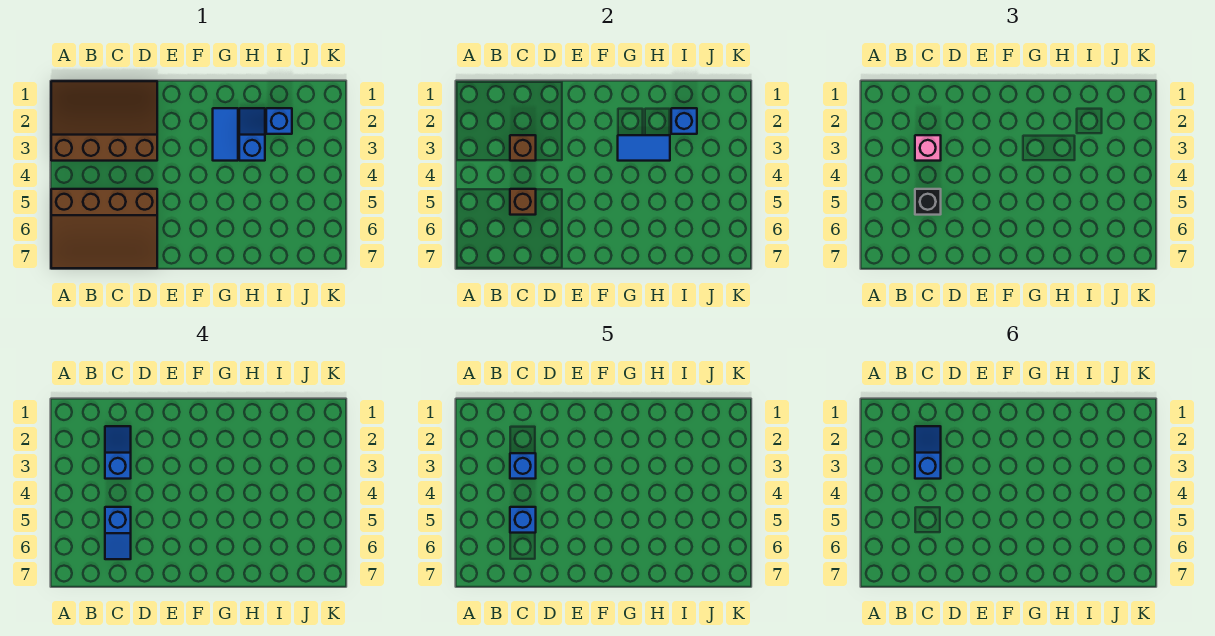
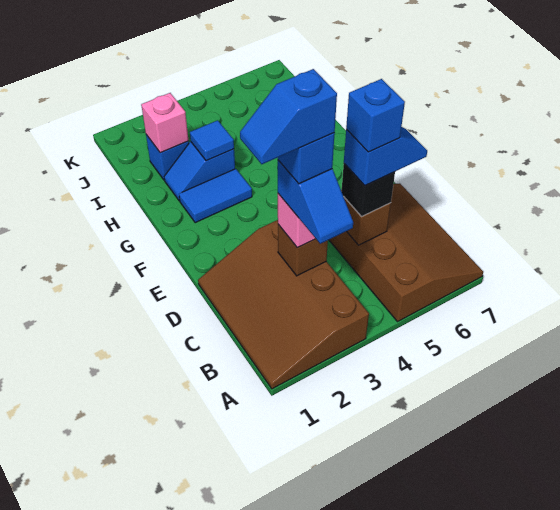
blue 1x2 slope [105,426,131,479] -> blue 1x2 slope turned to [278,160,353,244]
blue 1x2 tile [618,135,670,161] -> blue 1x1 tile [190,120,234,161]
blue 1x1 brick [671,108,697,134] -> pink 1x1 brick [141,93,188,153]

